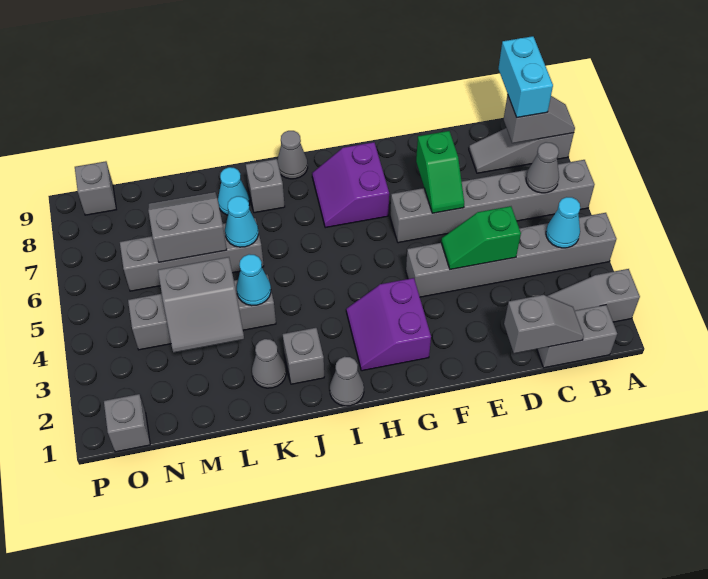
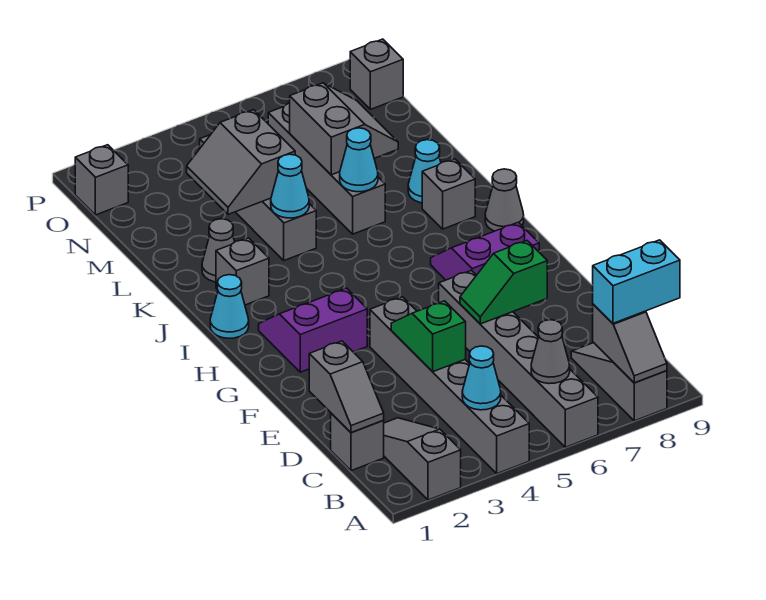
grey 1x2 brick [537,305,617,368] -> grey 1x1 brick [331,413,384,471]
grey 1x1 cone [330,357,364,406] -> cyan 1x1 cone [210,275,249,338]

